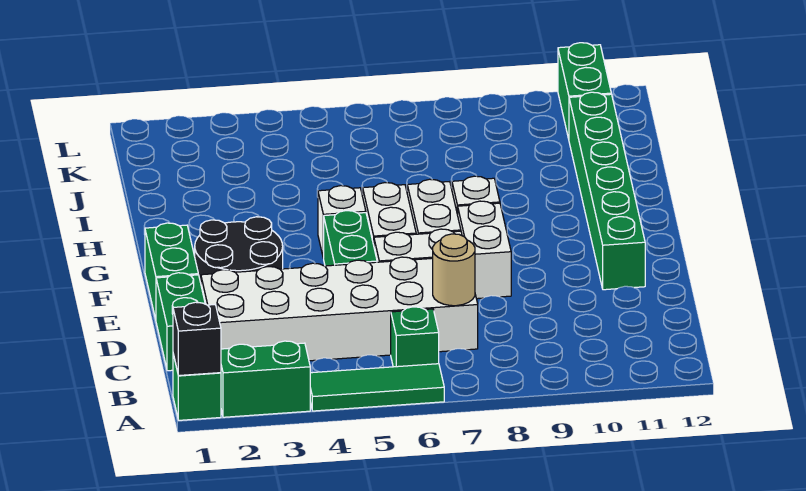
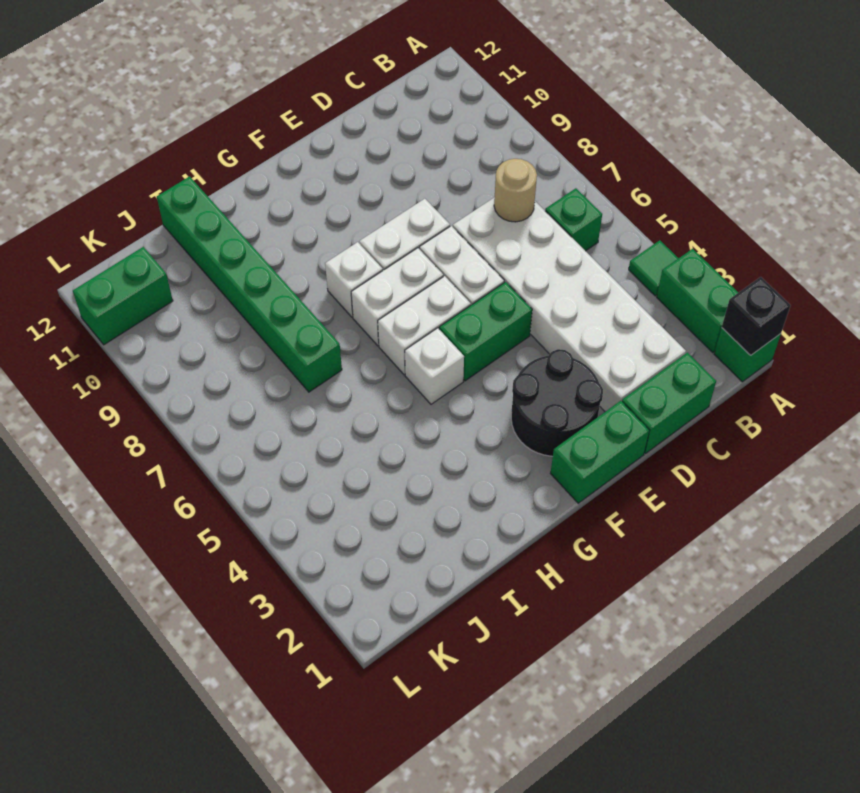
green 1x3 tile [310,364,444,411] -> green 1x1 tile [629,240,678,296]
green 1x6 brick [569,92,645,290] -> green 1x6 brick turned to [157,176,342,392]

